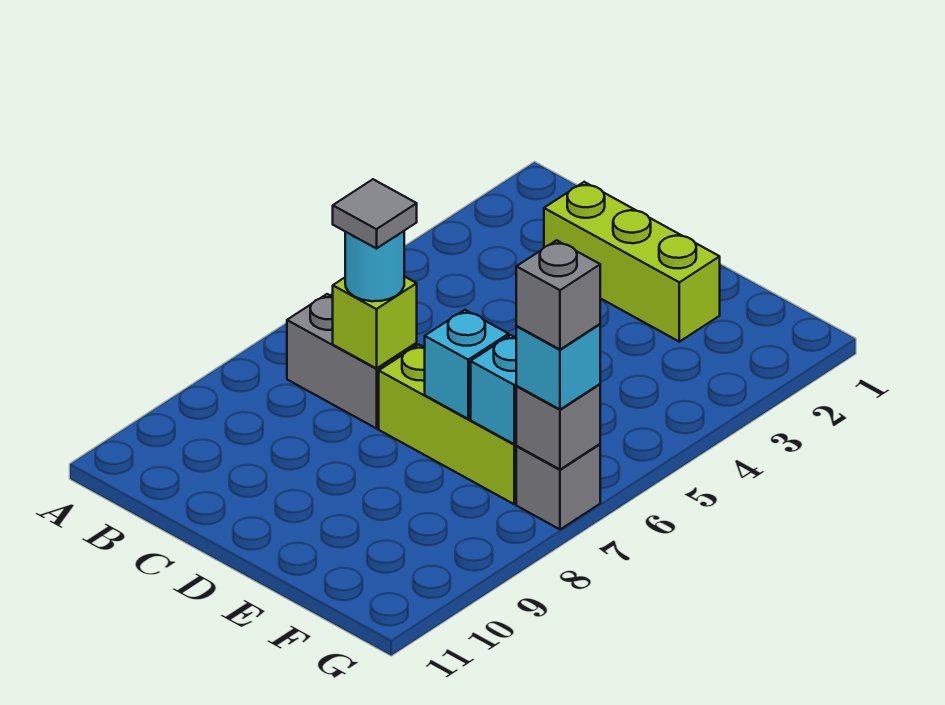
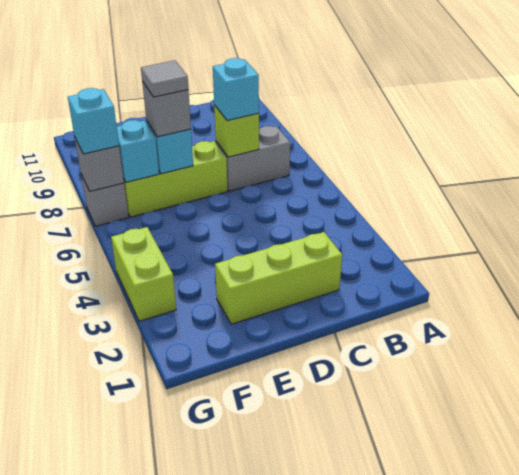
cyan 1x1 round brick [345,231,404,301] -> cyan 1x1 brick [213,58,259,121]
grey 1x1 tile [333,179,417,249] -> grey 1x1 tile moved to [141,60,188,97]
none -> lime 1x2 brick [111,227,176,321]
grey 1x1 brick [516,240,600,350] -> grey 1x1 brick moved to [142,81,191,137]

